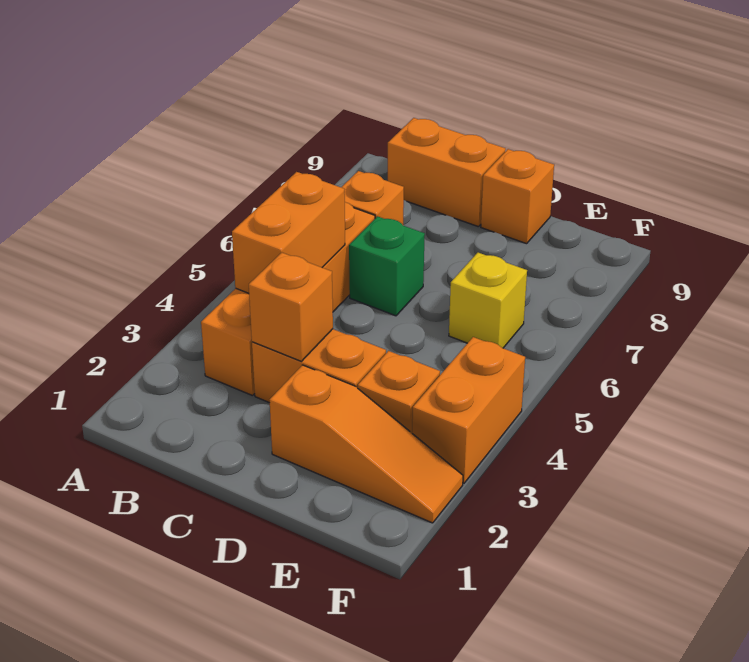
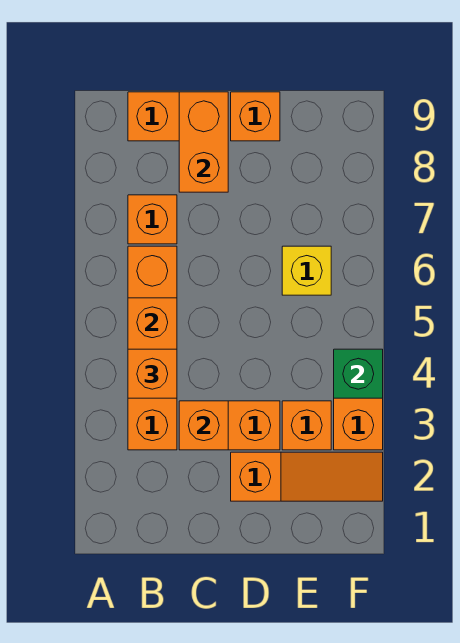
none -> orange 1x1 brick [128,349,177,398]
green 1x1 brick [349,216,425,316] -> green 1x1 brick moved to [334,349,383,398]
none -> orange 1x2 brick [179,92,228,192]

